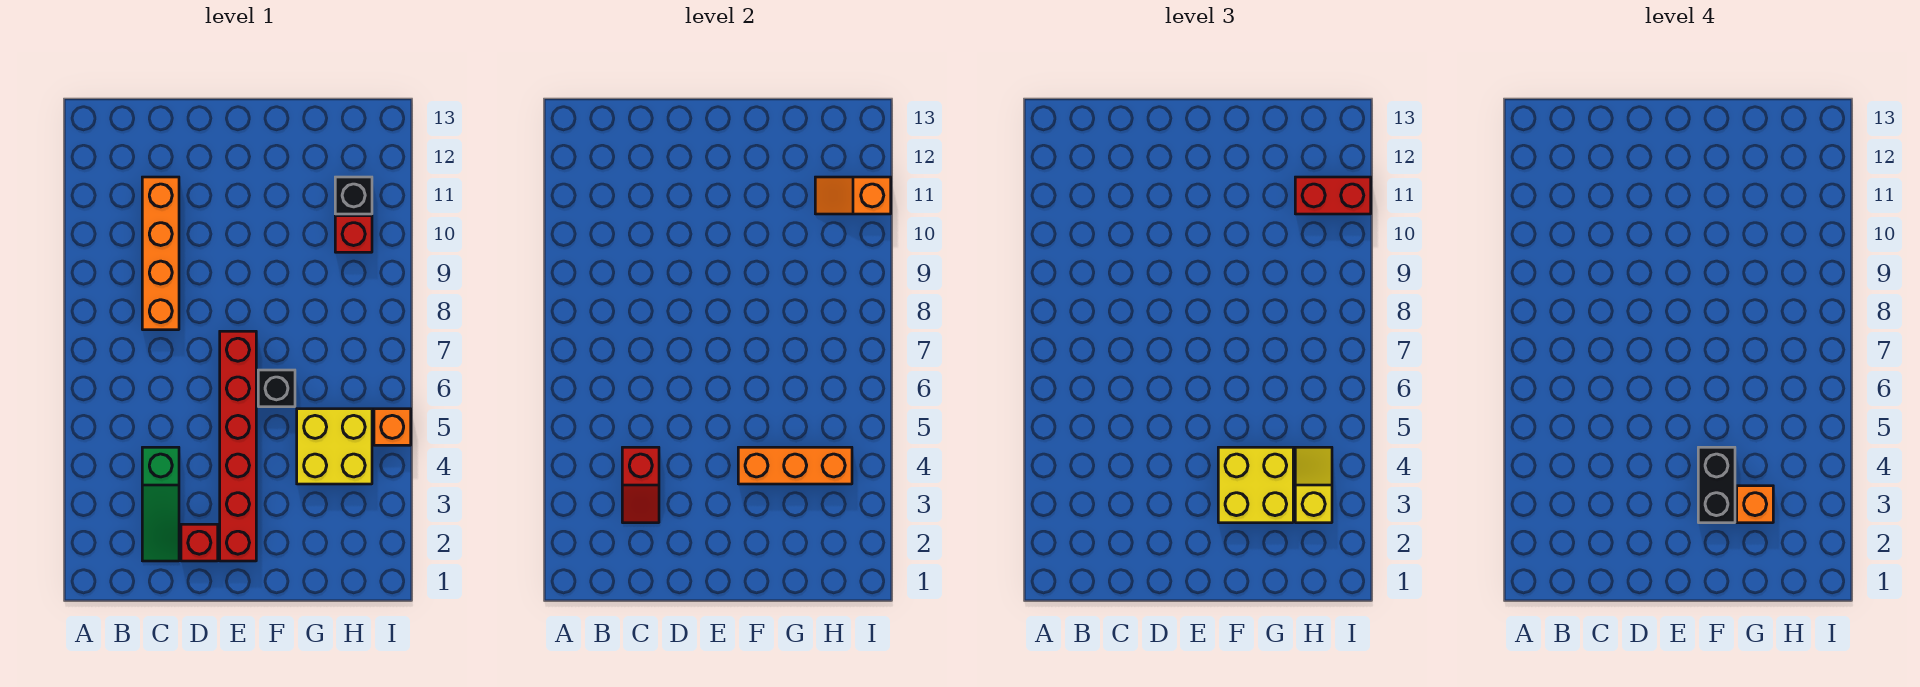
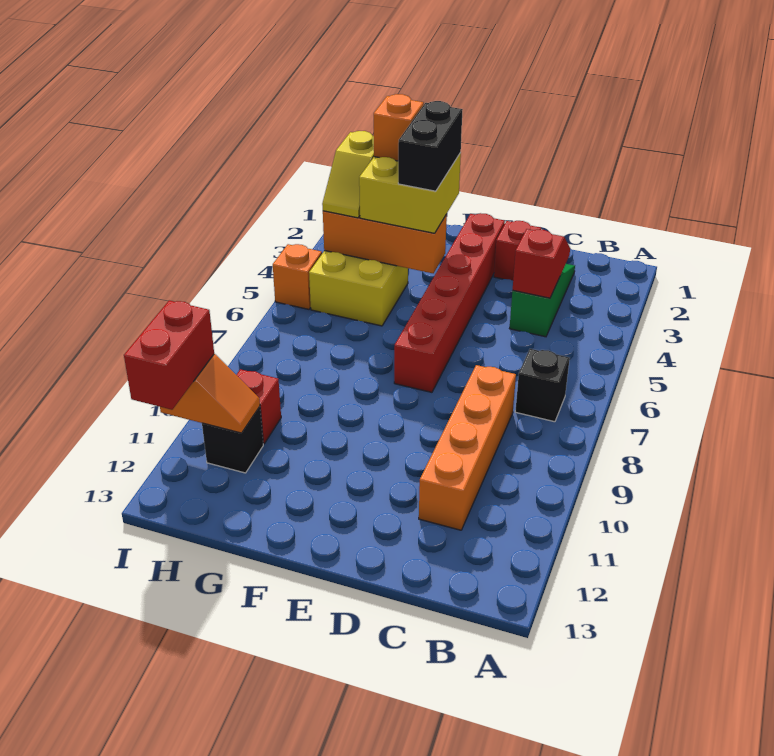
black 1x1 brick [258,370,295,407] -> black 1x1 brick moved to [515,349,570,422]
red 1x2 brick [1295,177,1371,214] -> red 1x2 brick turned to [124,301,214,410]

